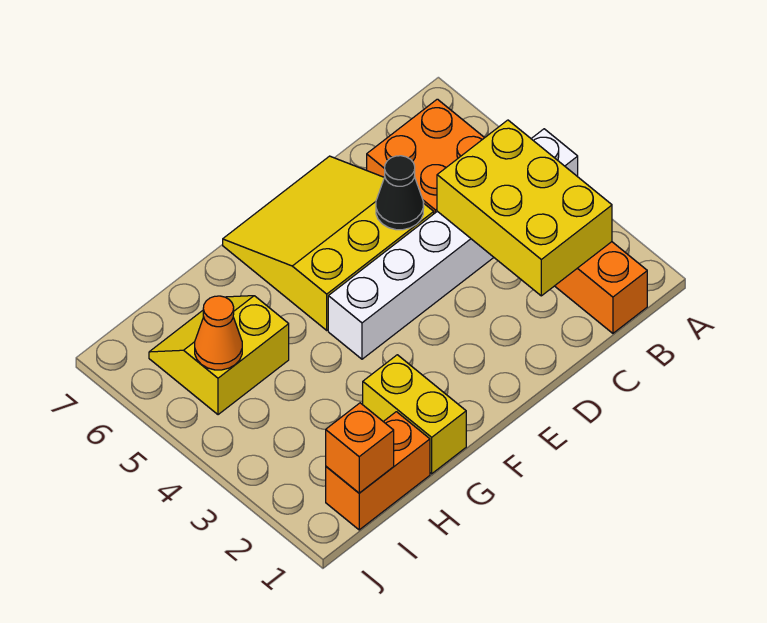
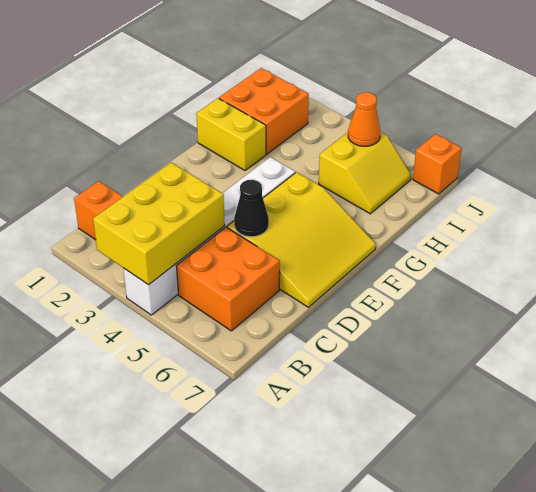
yellow 2x3 brick [437,120,612,296] -> yellow 2x3 brick turned to [93,162,225,285]
orange 1x2 brick [326,412,430,530] -> orange 2x2 brick [219,68,309,154]
orange 1x1 brick [326,403,394,493] -> orange 1x1 brick moved to [413,134,462,194]

